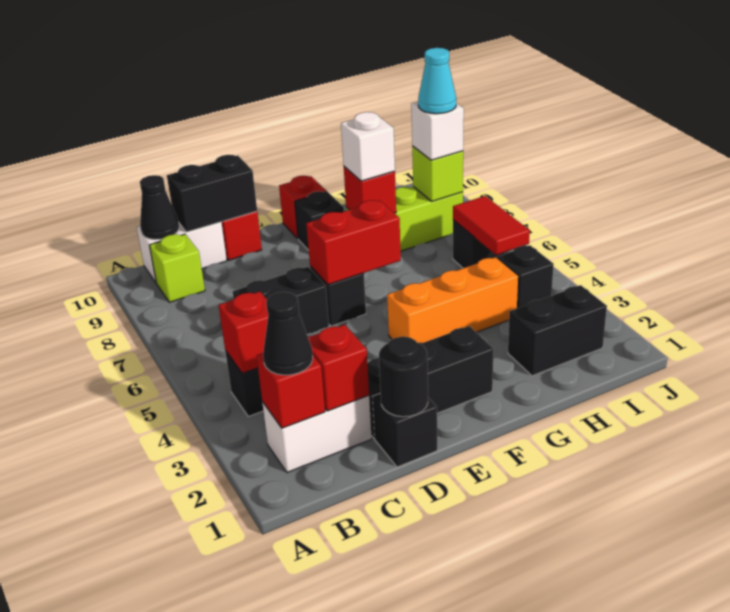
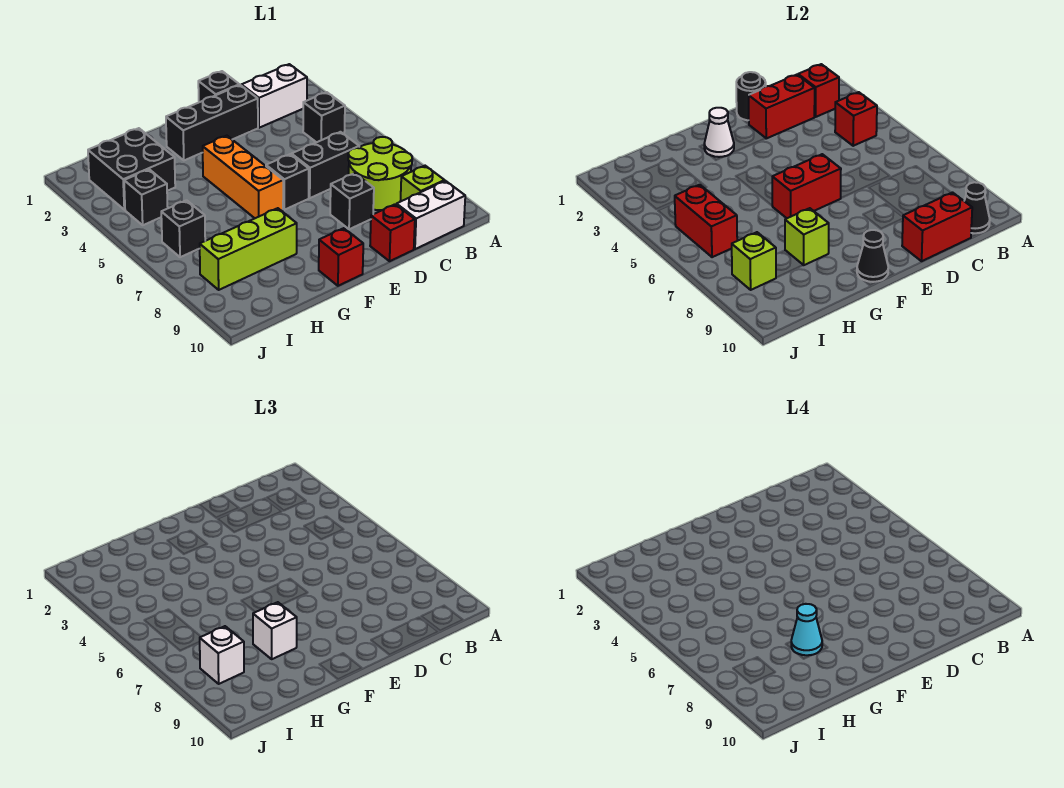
black 1x1 cone [263,292,313,375] -> black 1x1 cone moved to [857,230,888,282]
none -> lime 2x2 round brick [348,137,412,210]
red 1x1 brick [308,325,369,411] -> red 1x2 brick [749,75,815,138]
black 1x2 brick [167,155,257,232] -> red 1x2 brick [902,193,972,261]
none -> white 1x1 cone [704,108,734,157]
orange 1x3 brick [387,257,518,343] -> orange 1x3 brick turned to [203,136,283,218]
black 1x1 brick [295,191,344,250] -> black 1x1 brick moved to [330,173,374,229]
red 1x1 brick [344,167,396,213] -> lime 1x1 brick [785,208,829,265]
black 1x2 brick [508,285,607,376] -> black 2x2 brick [88,128,175,210]
red 1x2 tile [453,196,530,255] -> red 1x2 brick [674,185,737,257]
cyan 1x1 cone [418,48,456,114] -> cyan 1x1 cone moved to [791,604,822,655]

